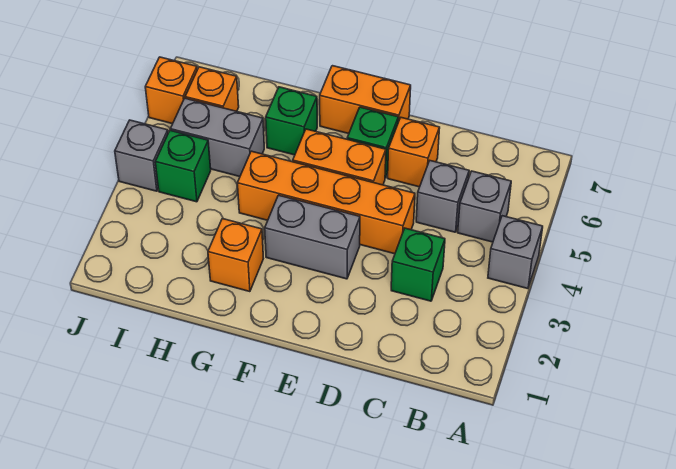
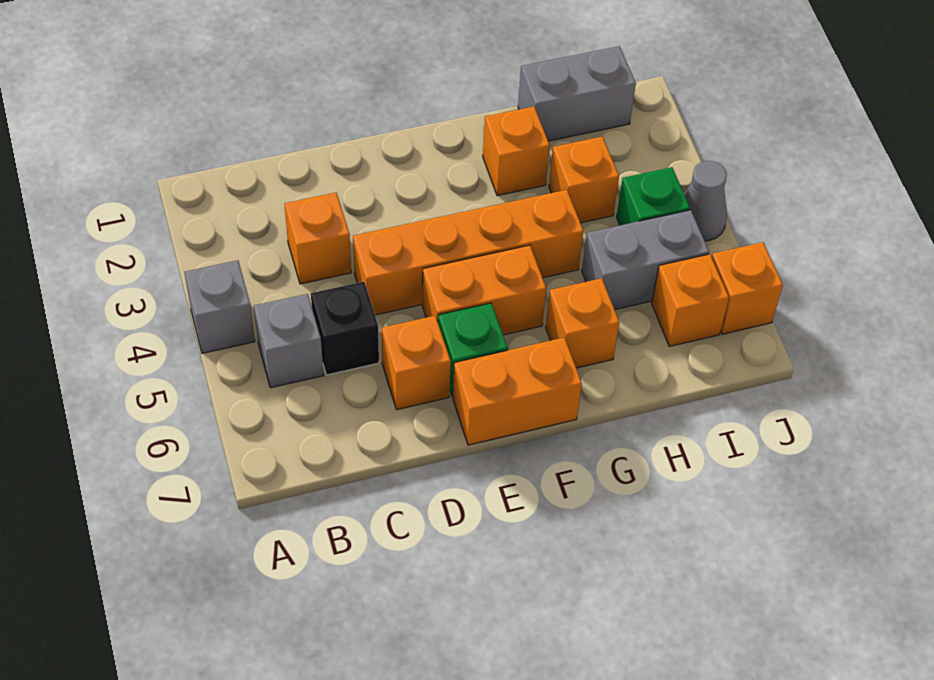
green 1x1 brick [391,228,445,301] -> orange 1x1 brick [285,193,351,284]
grey 1x1 brick [416,161,469,232] -> black 1x1 brick [311,282,379,375]
grey 1x2 brick [265,195,360,279] -> grey 1x2 brick moved to [518,46,636,141]
green 1x1 brick [266,87,317,155] -> orange 1x1 brick [546,278,619,368]
none -> orange 1x1 brick [549,137,619,223]
grey 1x1 brick [115,120,168,191] -> grey 1x1 cone [684,161,727,241]

